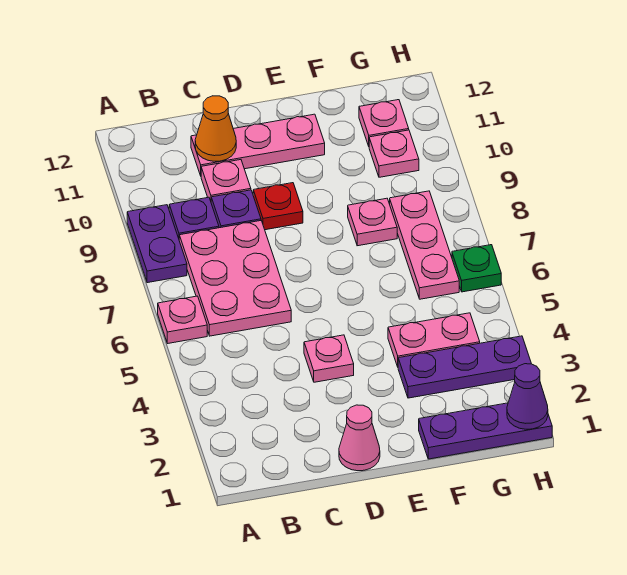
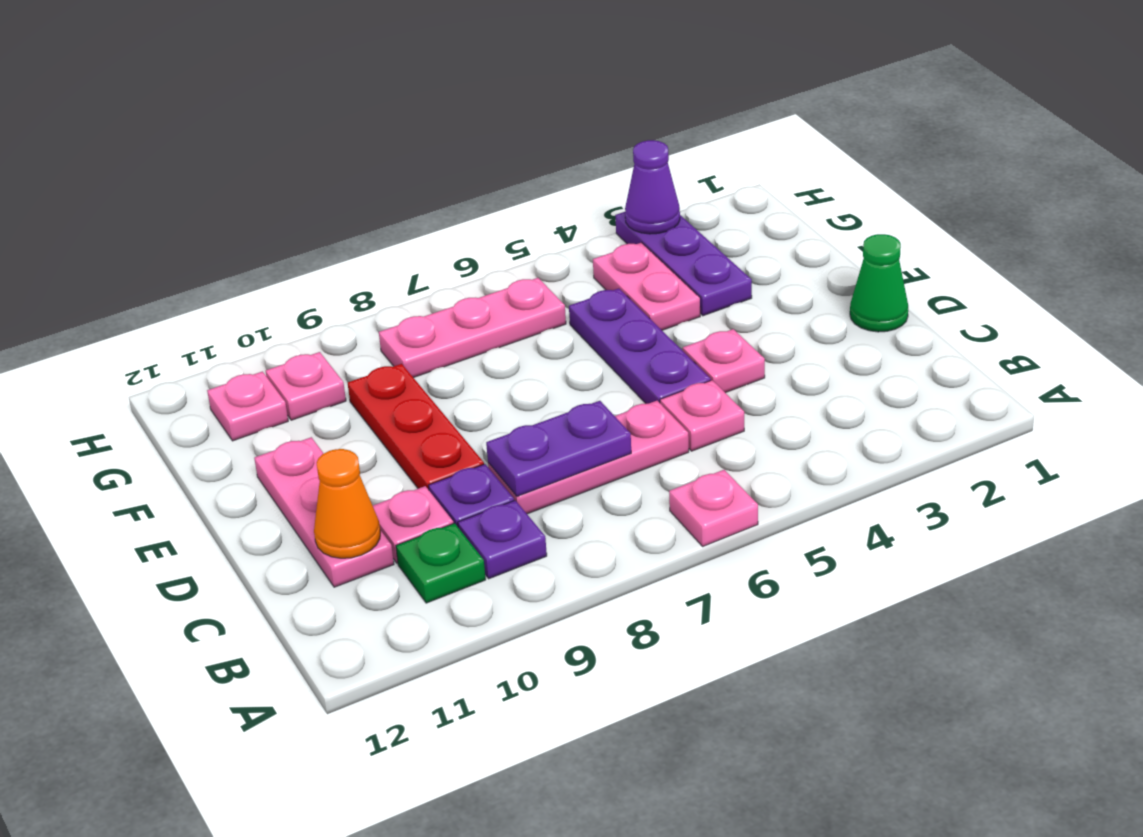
purple 1x2 plate [127,205,187,283] -> purple 1x2 plate moved to [486,401,631,496]
pink 2x3 plate [179,221,291,336] -> pink 1x3 plate [488,401,689,514]
pink 1x1 cone [339,405,380,471] -> green 1x1 cone [850,234,908,332]
red 1x1 plate [253,183,303,230] -> red 1x3 plate [348,364,484,490]
purple 1x3 plate [419,403,552,459] -> purple 1x3 plate moved to [569,288,711,404]
pink 1x1 plate [348,198,397,246] -> pink 1x1 plate moved to [660,380,744,451]
purple 1x1 cone [507,364,548,429] -> purple 1x1 cone moved to [625,140,680,234]
green 1x1 plate [452,245,501,292] -> green 1x1 plate moved to [396,523,486,603]

